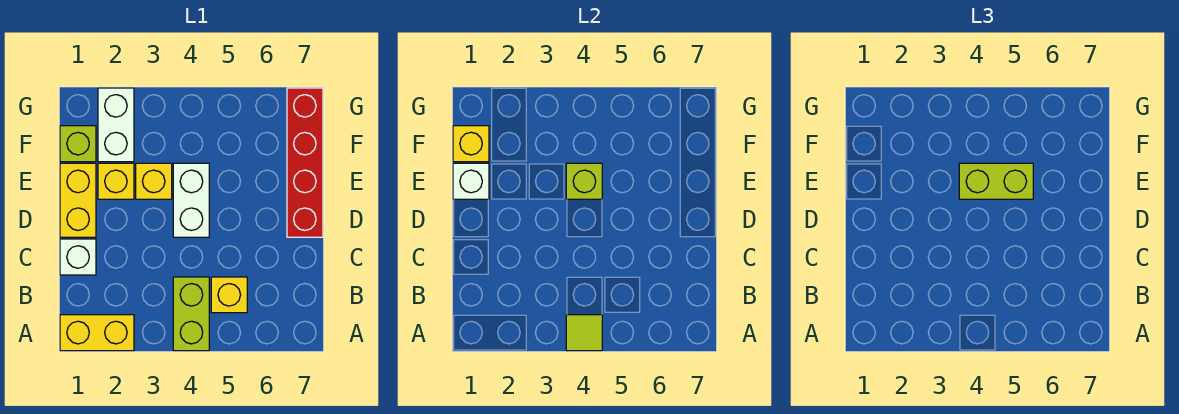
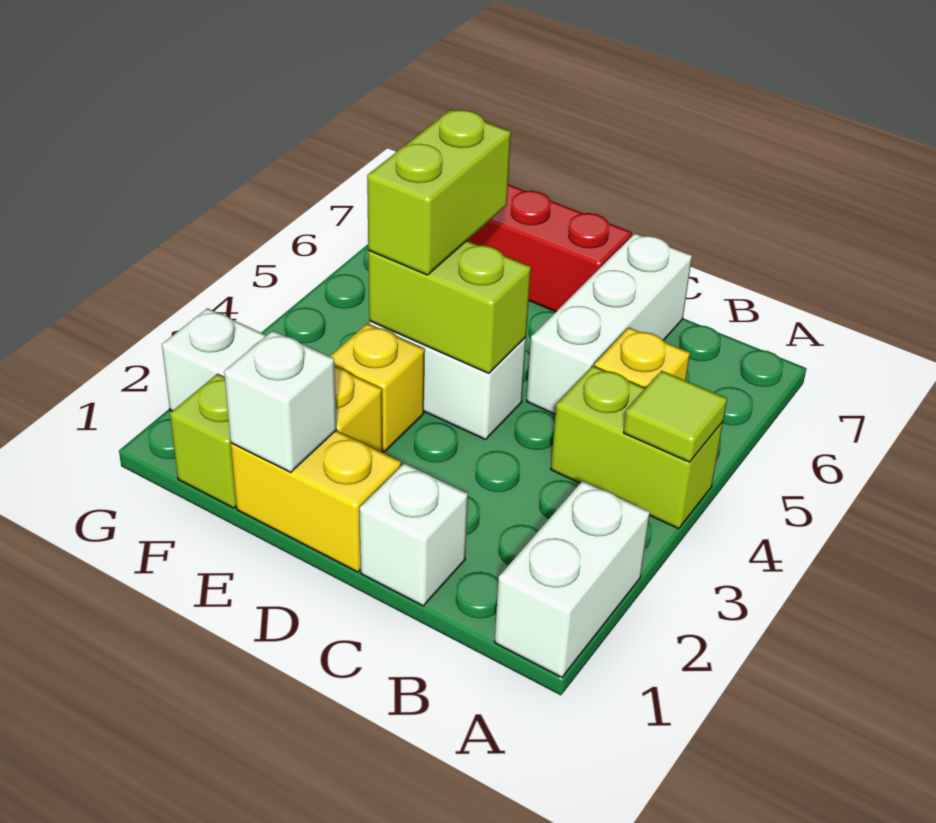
yellow 1x2 brick [60,315,134,351] -> white 1x2 brick [495,481,650,677]
none -> white 1x3 brick [527,233,692,415]
lime 1x1 brick [566,163,602,199] -> lime 1x2 brick [368,241,531,373]
yellow 1x1 brick [453,126,489,162] -> none

